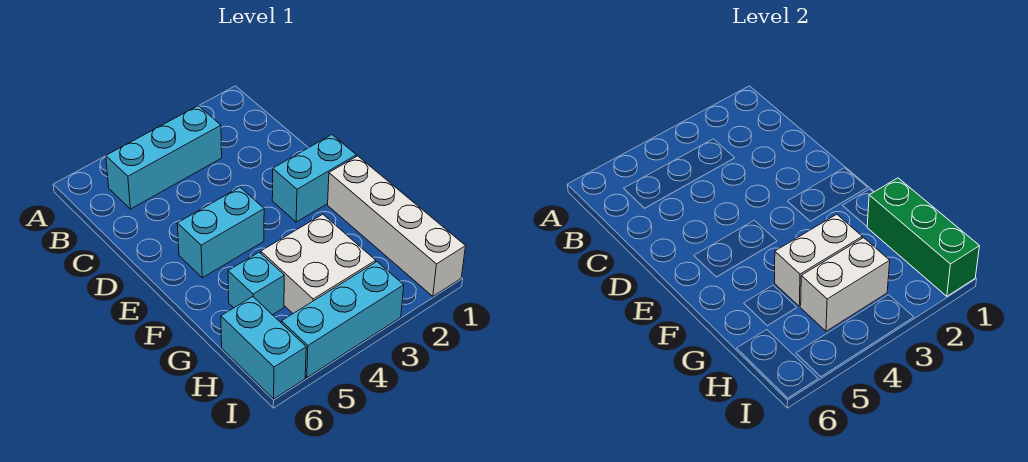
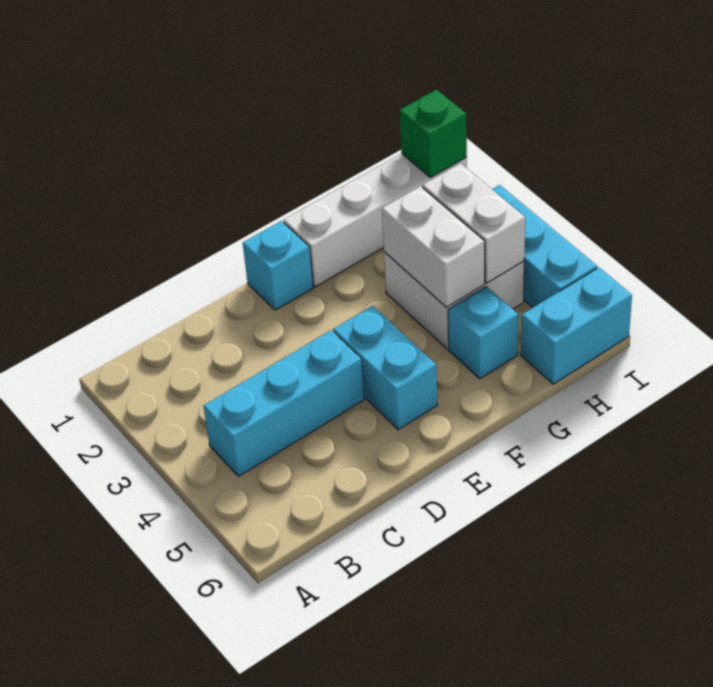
cyan 1x3 brick [106,106,222,209] -> cyan 1x3 brick turned to [204,330,364,476]
cyan 1x2 brick [272,135,356,222] -> cyan 1x1 brick [243,221,313,310]
green 1x3 brick [867,178,979,296] -> green 1x1 brick [400,90,467,177]

